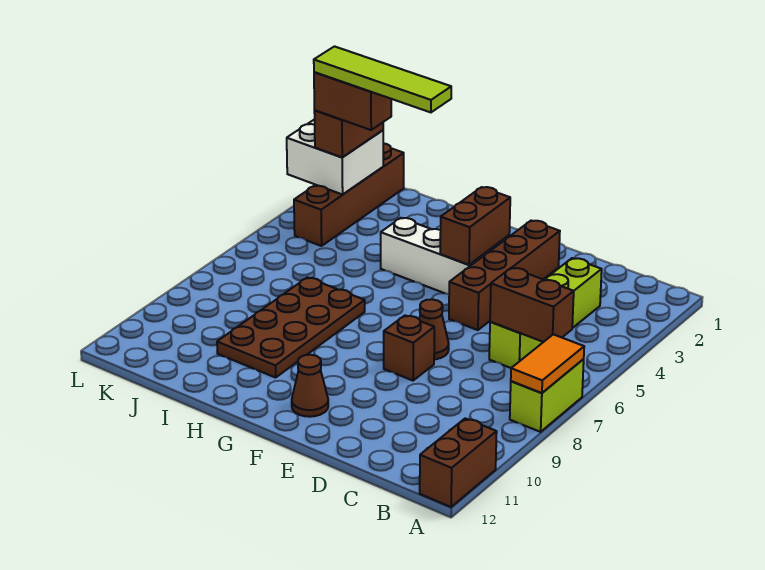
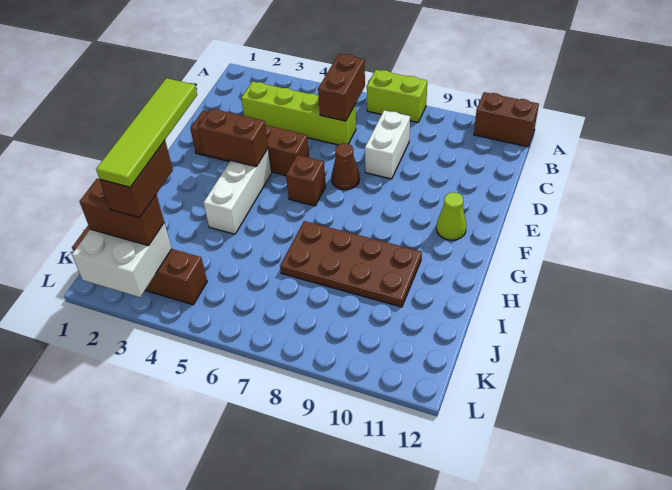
orange 1x2 tile [511,334,584,393] -> none
none -> white 1x2 brick [365,110,410,179]
brown 1x1 brick [384,315,434,381] -> brown 1x1 brick moved to [286,155,326,206]
brown 1x1 cone [292,355,328,417] -> lime 1x1 cone [436,192,466,240]

